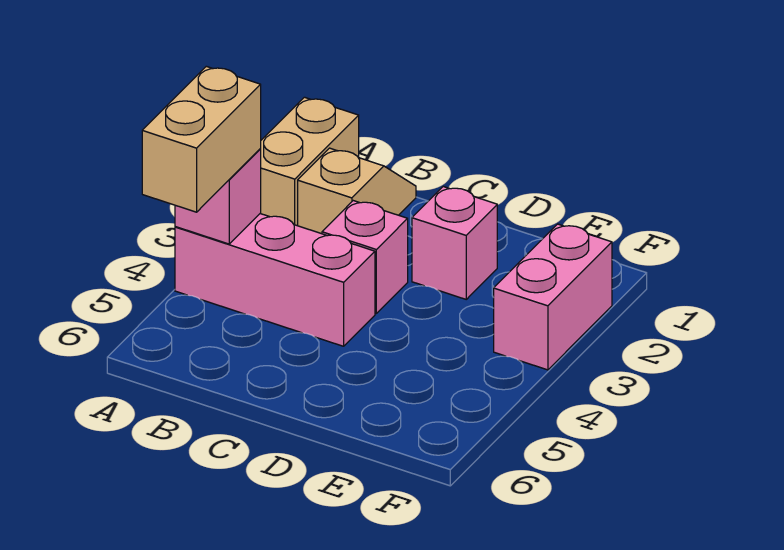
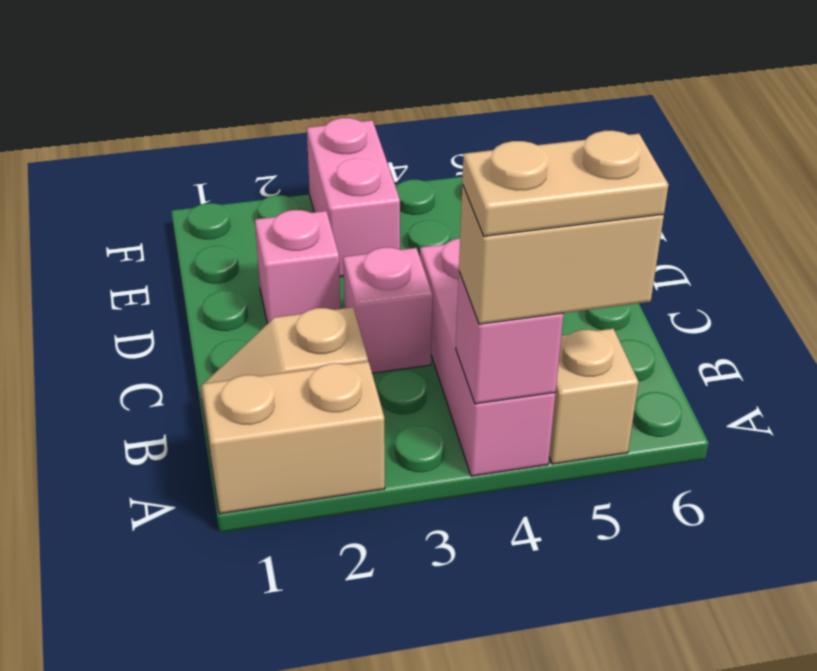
none -> tan 1x2 plate [462,131,669,236]
none -> tan 1x1 brick [549,329,639,464]
pink 1x2 brick [494,224,612,370] -> pink 1x2 brick turned to [307,118,400,277]

